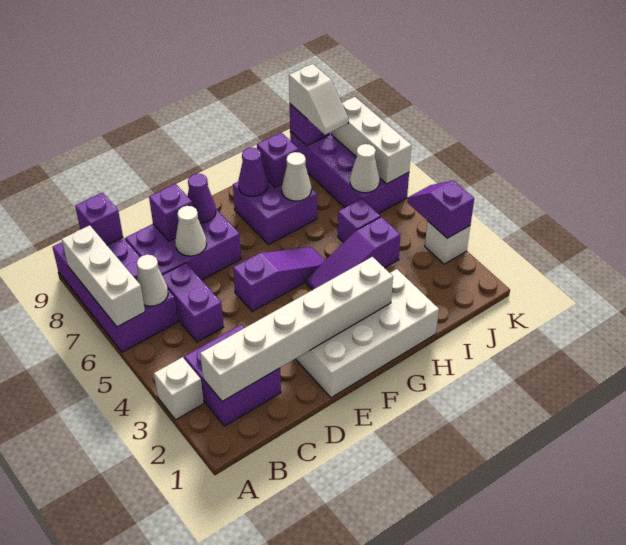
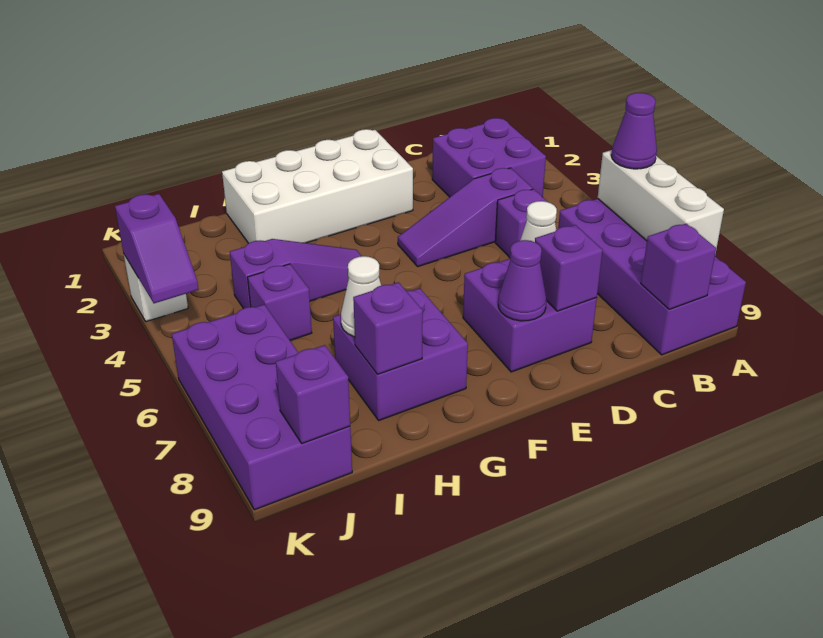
white 1x1 brick [154,357,204,420] -> none
white 1x6 brick [200,257,393,401] -> none
white 1x1 cone [137,255,168,306] -> none
purple 1x2 brick [162,263,224,342] -> purple 1x1 brick [495,189,556,258]
purple 2x3 brick [125,209,241,280] -> purple 2x2 brick [463,259,597,372]
purple 1x3 slope [233,247,325,311] -> purple 1x3 slope moved to [398,168,533,266]
purple 1x1 cone [238,148,268,196] -> purple 1x1 cone moved to [611,93,657,169]
white 1x1 cone [350,144,380,193] -> none
white 1x2 slope [289,64,349,135] -> none
white 1x3 brick [332,97,412,184] -> none

